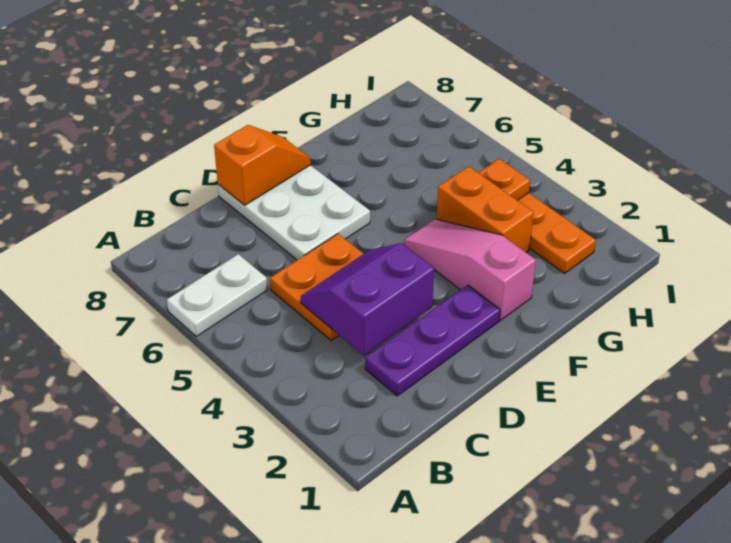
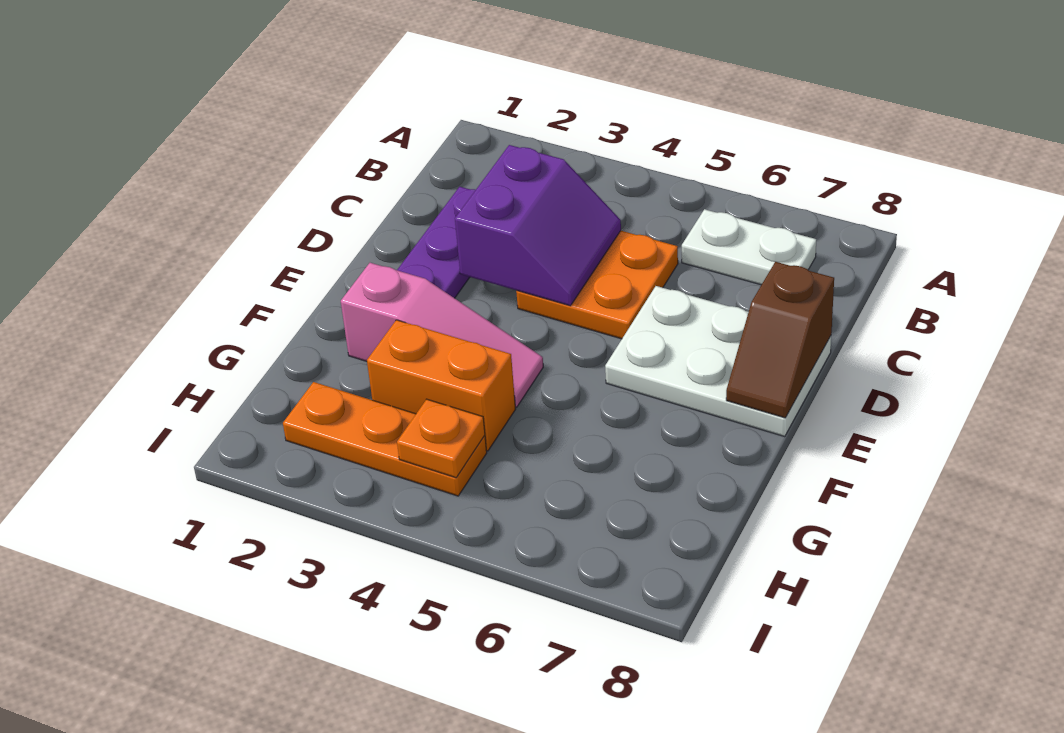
white 1x2 plate [167,254,268,336] -> white 1x2 plate turned to [682,209,816,285]
orange 1x2 slope [214,125,311,205] -> brown 1x2 slope [726,262,834,418]

